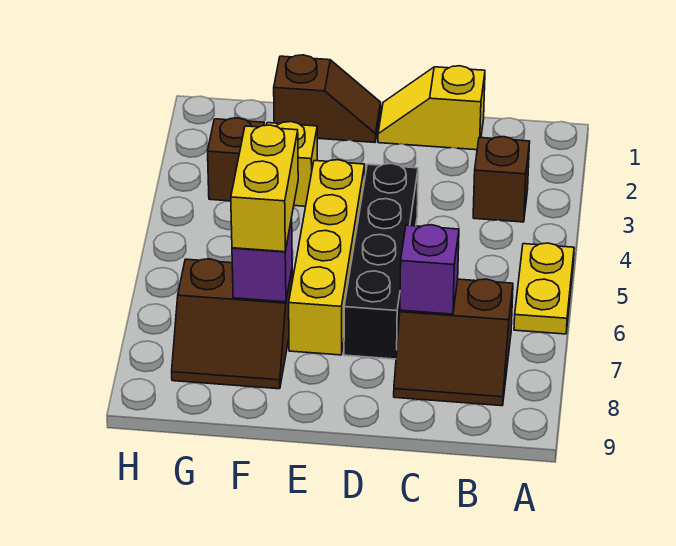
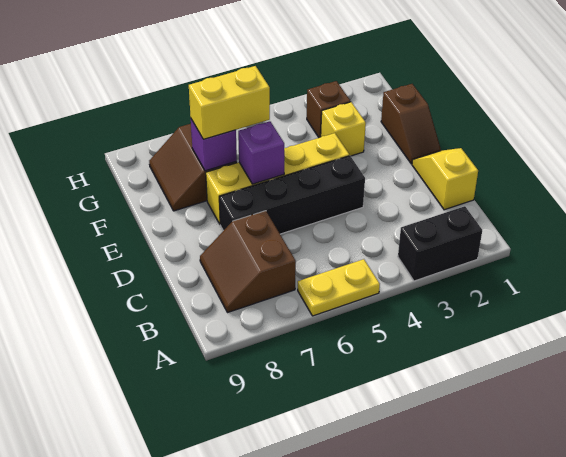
none -> black 1x2 brick [398,206,482,281]
brown 1x1 brick [473,137,530,222] -> none
purple 1x1 brick [400,225,459,314] -> purple 1x1 brick moved to [238,121,284,184]

